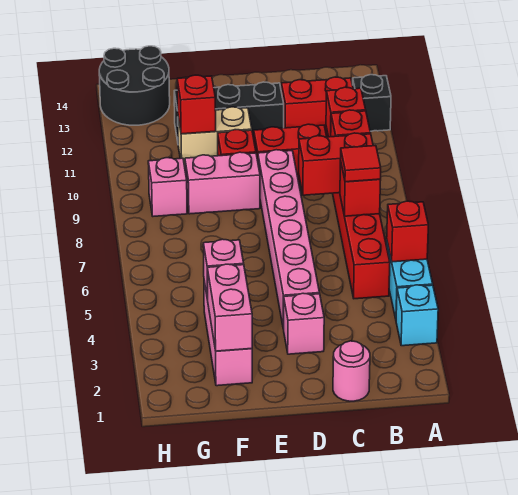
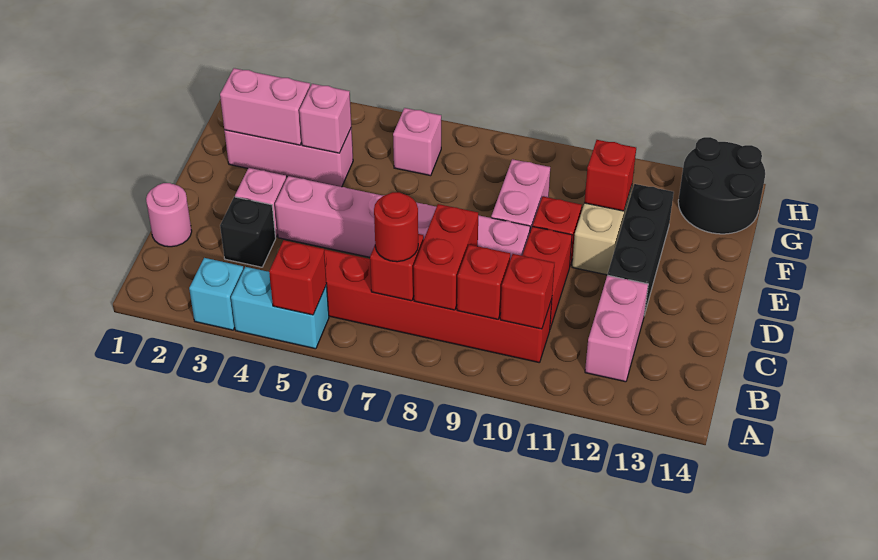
black 1x1 brick [353,75,391,131] -> black 1x1 brick moved to [220,197,276,267]
red 1x1 tile [341,146,381,182] -> red 1x1 round brick [374,192,418,262]
red 1x2 brick [281,77,353,131] -> pink 1x2 brick [585,275,648,382]
pink 1x1 brick [148,158,187,216] -> pink 1x1 brick moved to [393,108,441,176]

